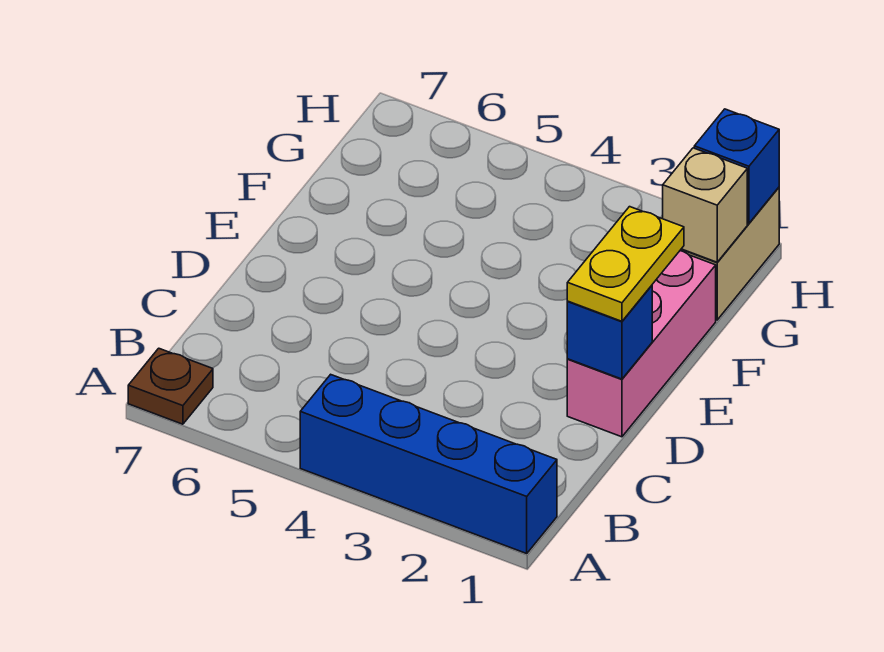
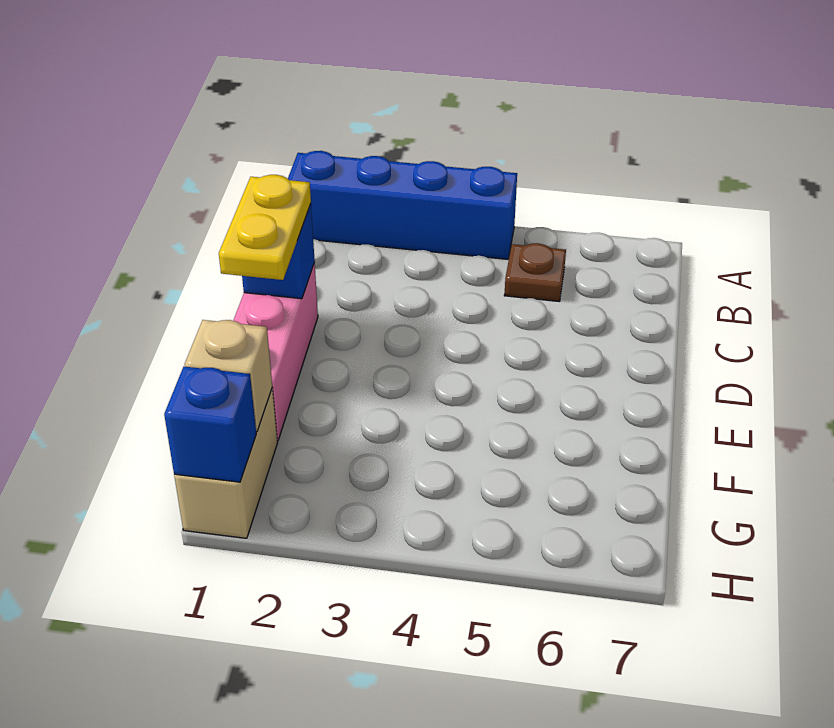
brown 1x1 plate [128,348,213,424] -> brown 1x1 plate moved to [504,243,566,301]

